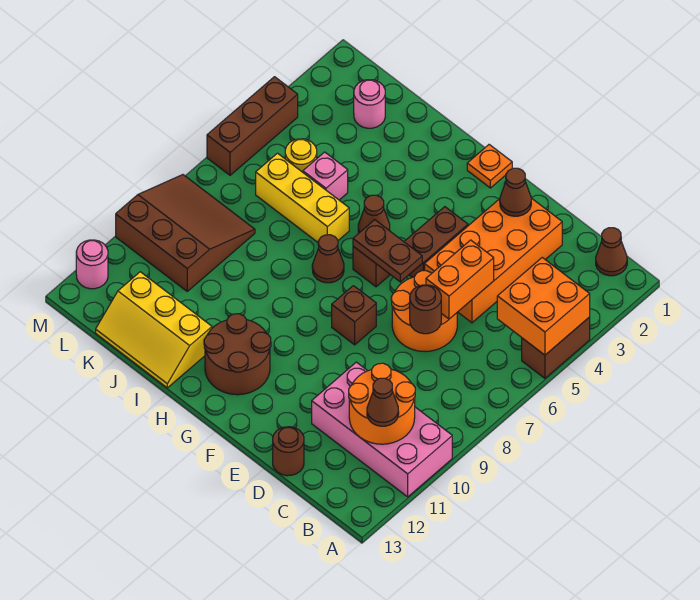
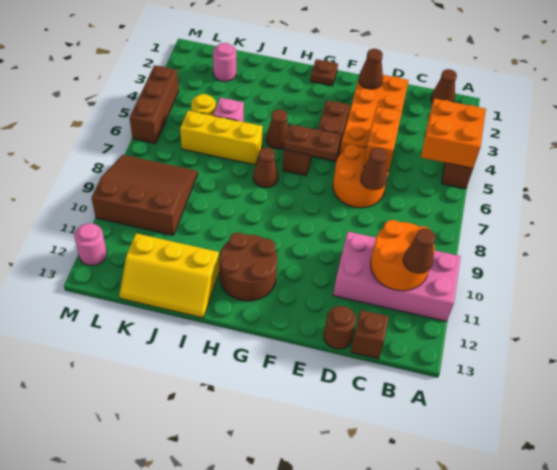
brown 1x1 round brick [410,285,441,334] -> brown 1x1 cone [361,148,387,190]
brown 1x1 brick [332,286,376,345] -> brown 1x1 brick moved to [351,310,389,359]
orange 1x1 plate [467,145,512,188] -> brown 1x1 plate [310,59,338,86]

